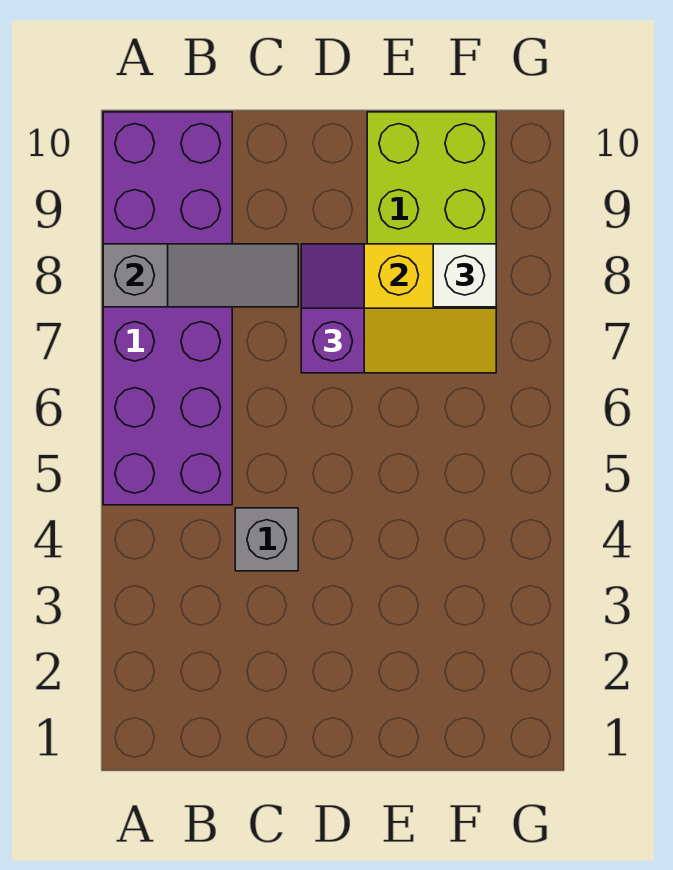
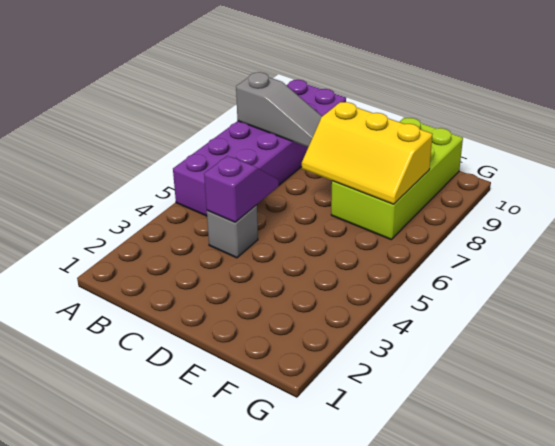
purple 1x2 slope [301,244,364,373] -> purple 1x2 slope moved to [204,156,279,222]
white 1x1 brick [433,244,496,307] -> none

